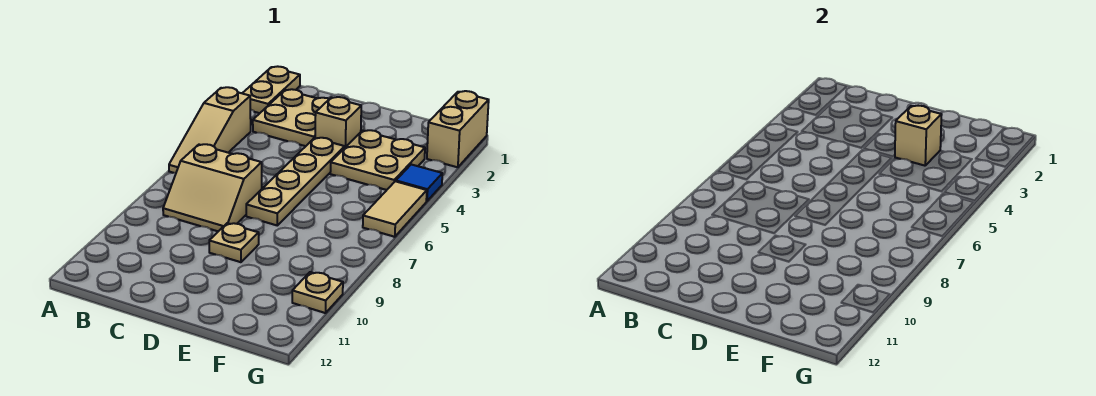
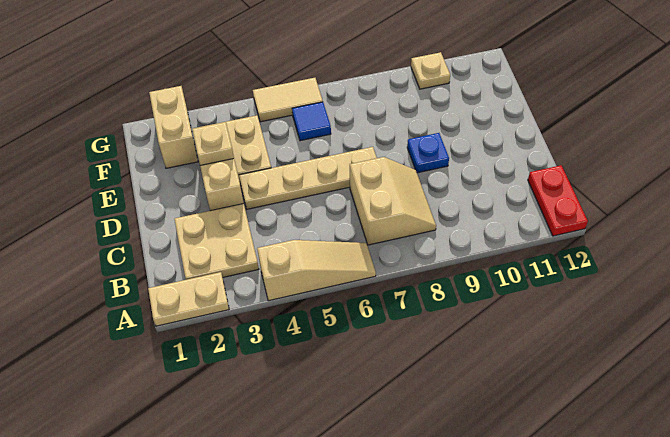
none -> red 1x2 plate [528,165,588,236]
tan 1x1 plate [209,223,259,262] -> blue 1x1 plate [407,133,449,173]
tan 1x2 brick [427,91,489,167] -> tan 1x2 brick turned to [149,86,198,168]
blue 1x1 tile [396,164,442,201] -> blue 1x1 tile moved to [292,102,331,141]

